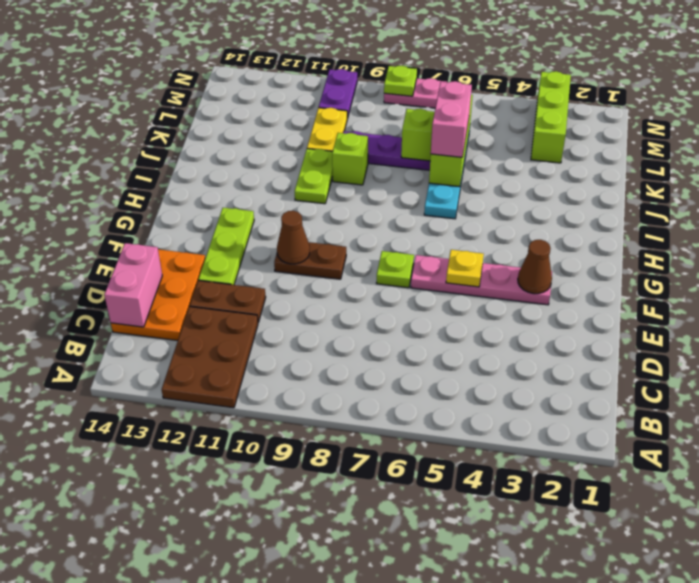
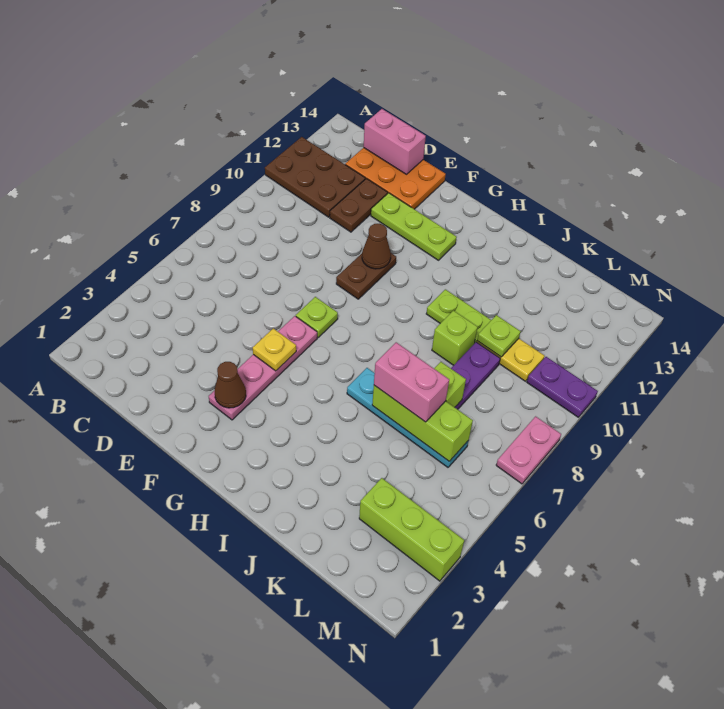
lime 1x1 plate [384,66,417,96] -> lime 1x1 plate moved to [477,315,521,357]

